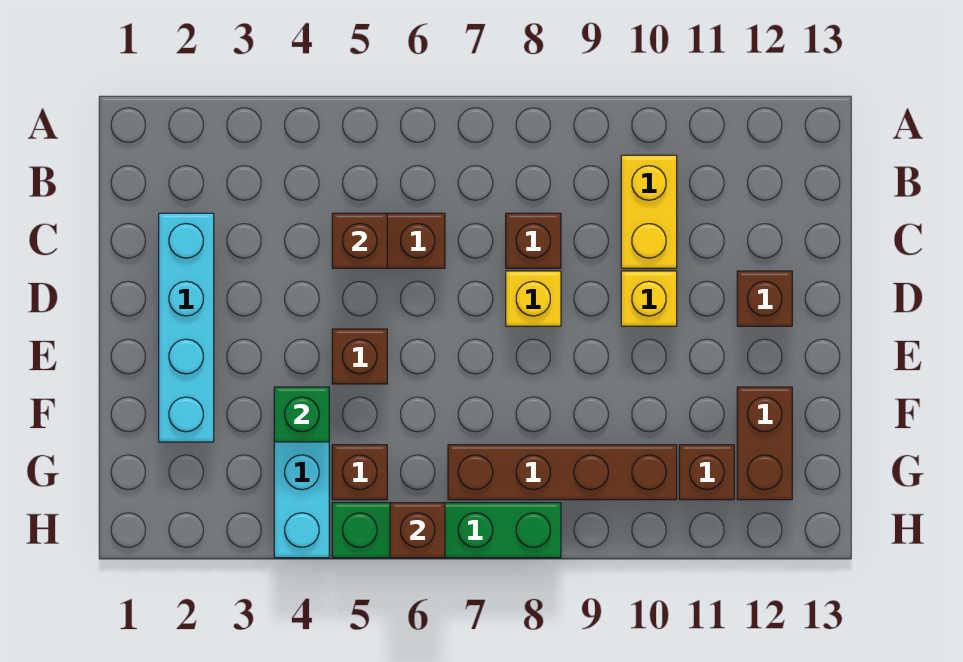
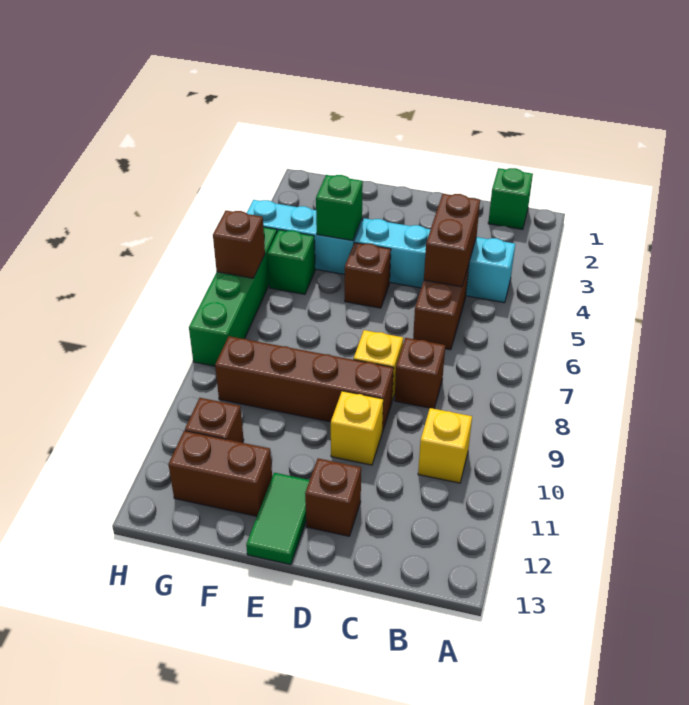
none -> green 1x1 brick [488,168,533,229]
yellow 1x2 brick [621,155,677,268] -> yellow 1x1 brick [418,408,472,483]
cyan 1x4 brick [159,213,214,442] -> cyan 1x4 brick moved to [355,218,515,303]
brown 1x1 brick [332,213,387,268] -> brown 1x2 brick [424,194,480,287]
none -> green 1x2 tile [246,473,310,565]
brown 1x1 brick [332,445,387,500] -> green 1x1 brick [268,230,315,294]
brown 1x4 brick [448,445,677,500] -> brown 1x4 brick turned to [215,336,394,432]

